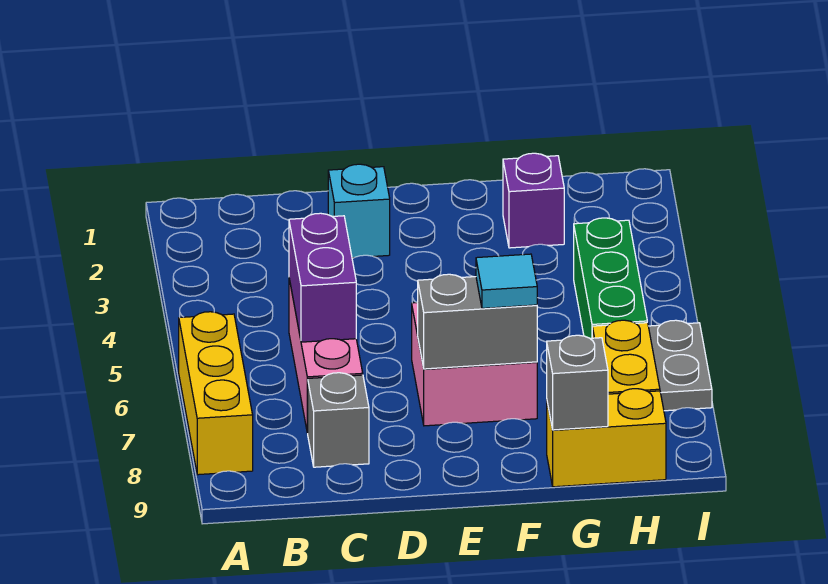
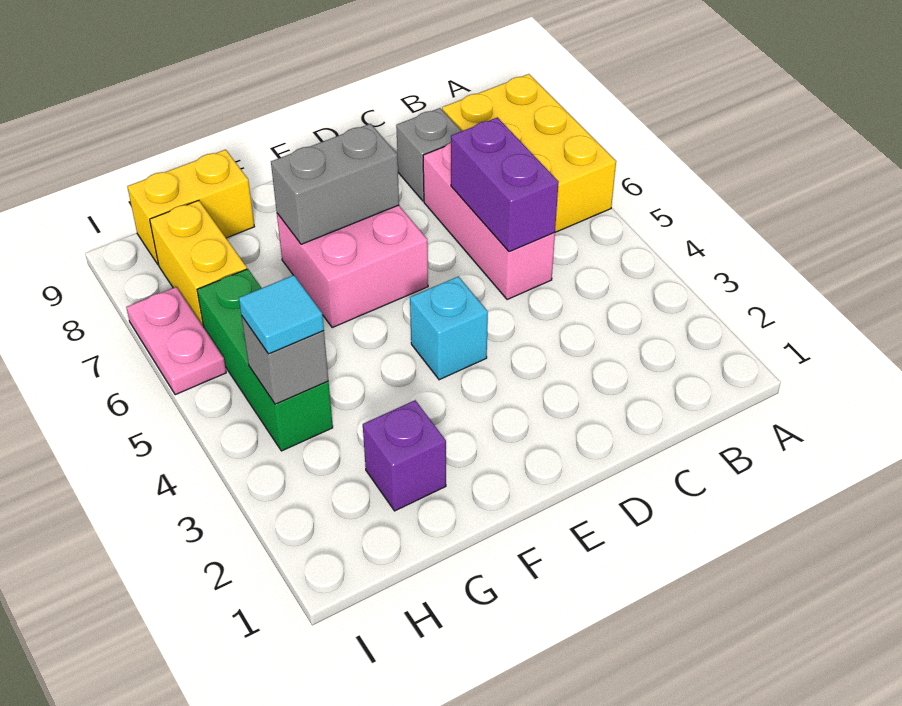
yellow 1x3 brick [179,312,253,475] -> yellow 2x3 brick [442,74,616,232]
cyan 1x1 brick [328,164,390,258] -> cyan 1x1 brick moved to [410,276,488,380]
cyan 1x1 tile [476,254,537,308] -> cyan 1x1 tile moved to [239,275,324,354]
grey 1x1 brick [547,335,608,430] -> grey 1x1 brick moved to [242,317,328,404]
grey 1x2 plate [648,320,712,411] -> pink 1x2 plate [126,287,226,395]

